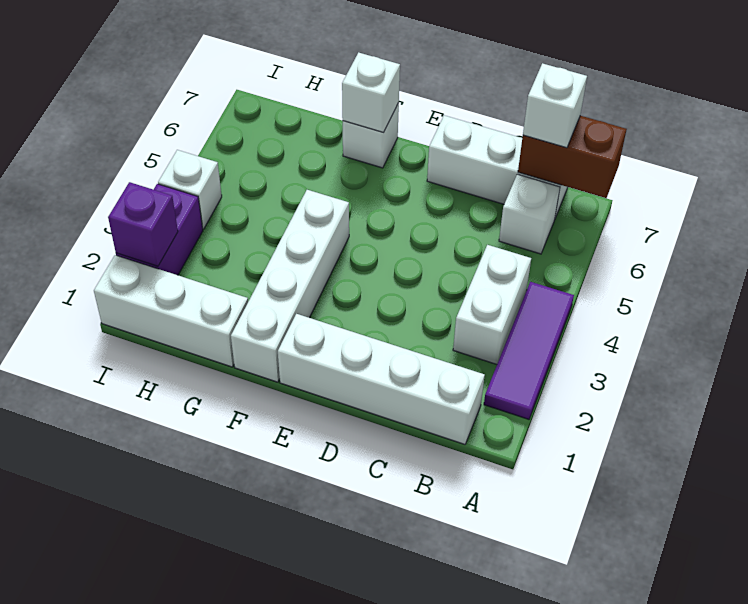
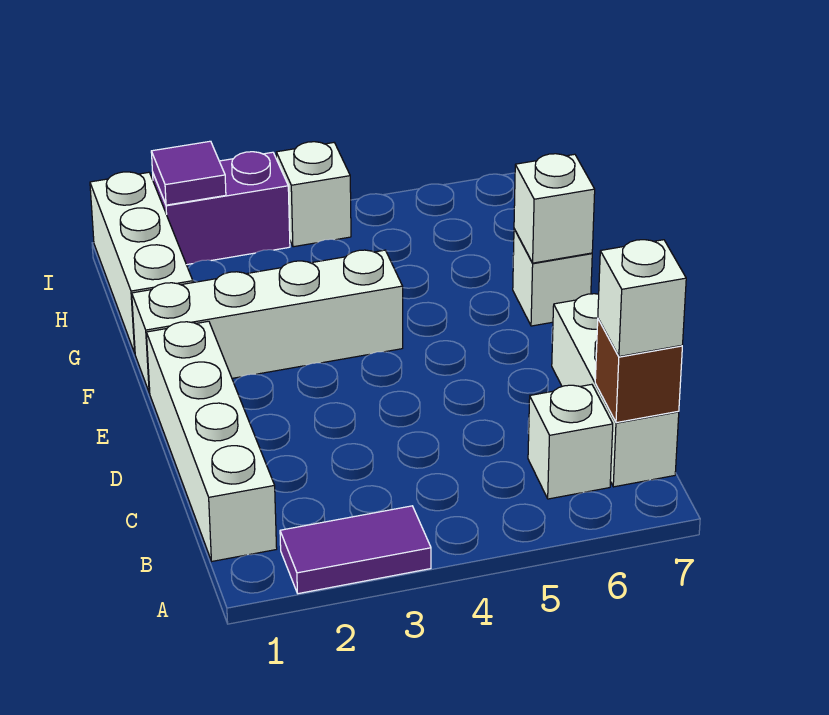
purple 1x3 tile [484,282,574,419] -> purple 1x2 tile [280,506,431,594]
brown 1x2 brick [518,116,627,198] -> brown 1x1 brick [595,319,682,423]
white 1x2 brick [453,245,531,364] -> none
purple 1x1 brick [108,182,178,266] -> purple 1x1 tile [151,141,226,205]

